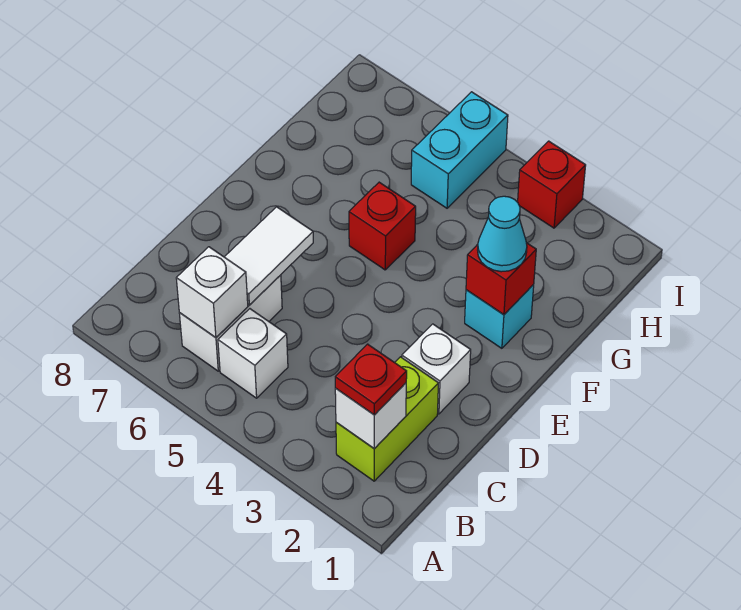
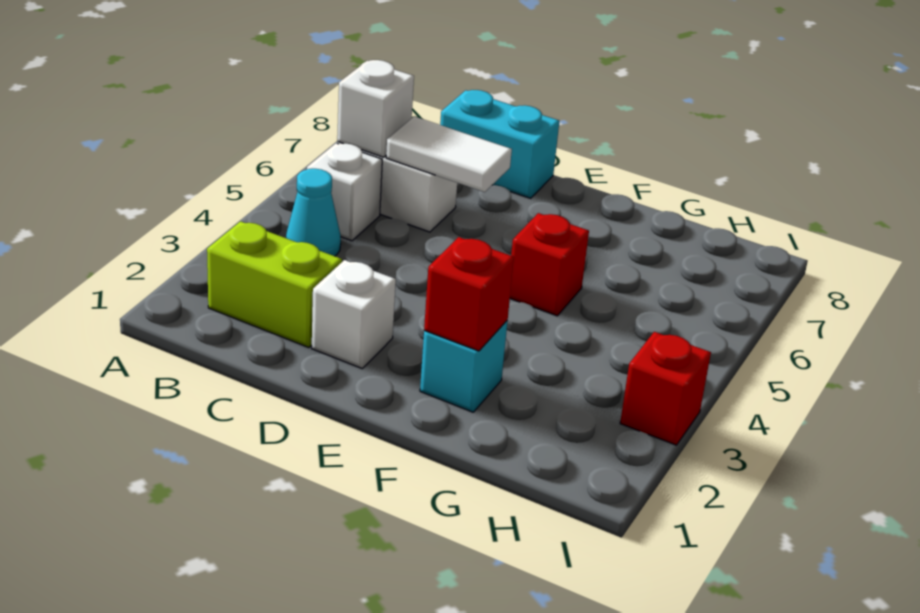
white 1x1 brick [335,383,406,449] -> none
red 1x1 plate [335,344,407,415] -> none
cyan 1x1 cone [478,196,527,272] -> cyan 1x1 cone moved to [286,169,341,256]
cyan 1x2 brick [411,92,508,208] -> cyan 1x2 brick moved to [440,90,559,198]

